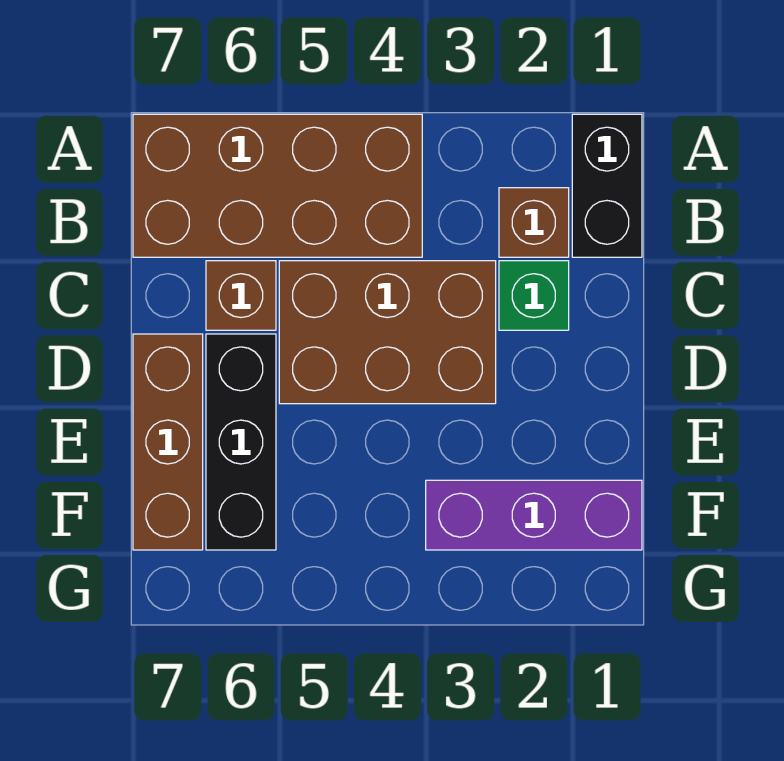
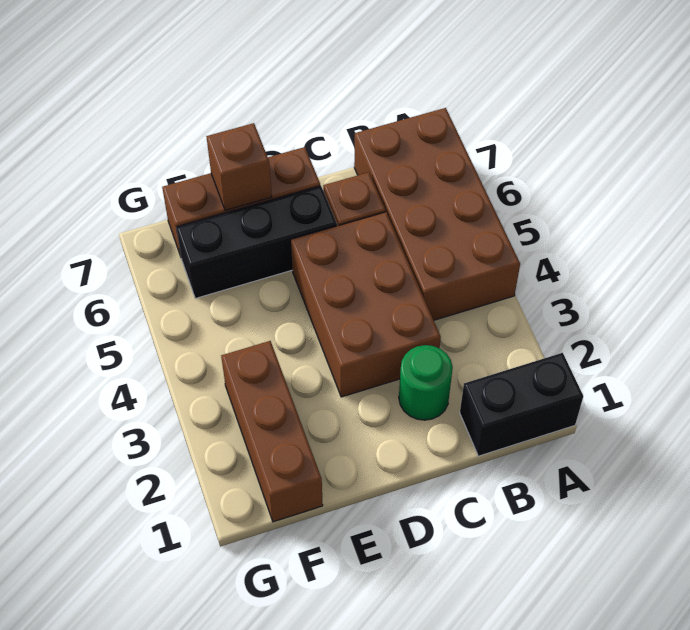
brown 1x1 brick [499,188,569,257] -> brown 1x1 brick moved to [206,123,272,210]
green 1x1 brick [499,261,569,330] -> green 1x1 round brick [399,345,453,420]
purple 1x3 brick [426,480,642,550] -> brown 1x3 brick [221,341,323,522]

